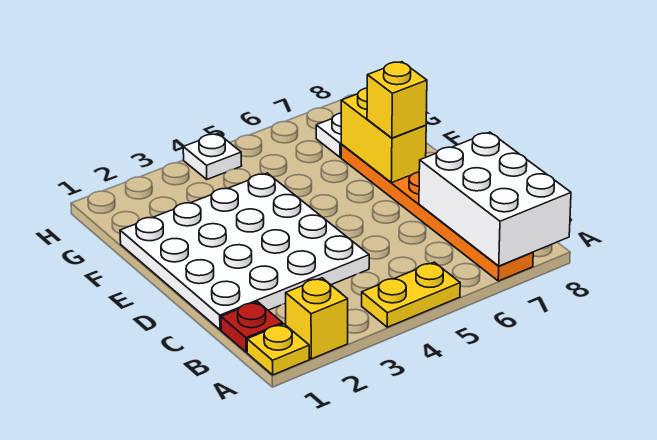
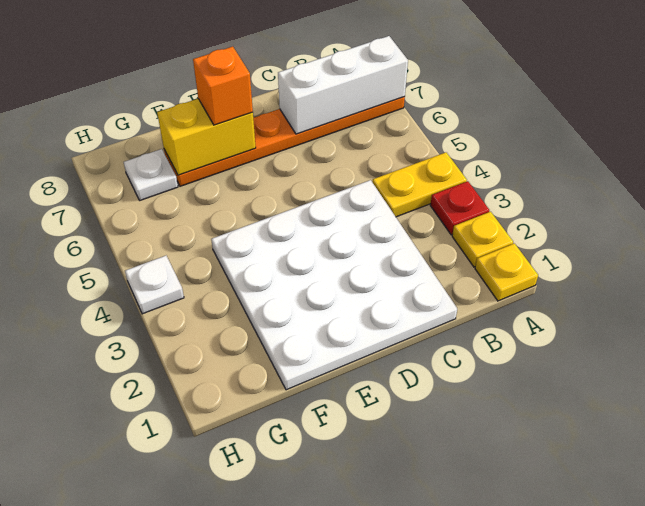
yellow 1x1 brick [285,278,348,359] -> yellow 1x1 plate [452,212,513,267]
yellow 1x2 plate [362,262,460,327] -> yellow 1x2 plate turned to [372,152,467,217]
white 2x3 brick [419,132,571,266] -> white 1x3 brick [278,36,408,134]
red 1x1 plate [221,302,283,352] -> red 1x1 plate moved to [430,181,489,235]
yellow 1x1 brick [367,62,427,138] -> orange 1x1 brick [193,47,253,125]

